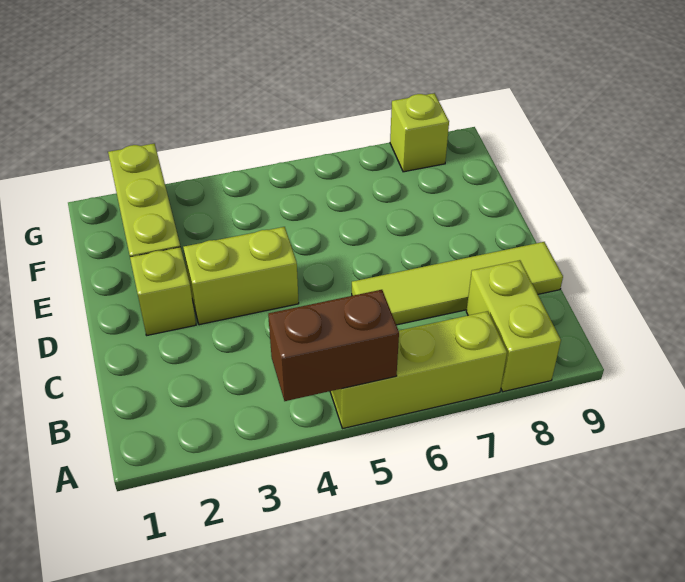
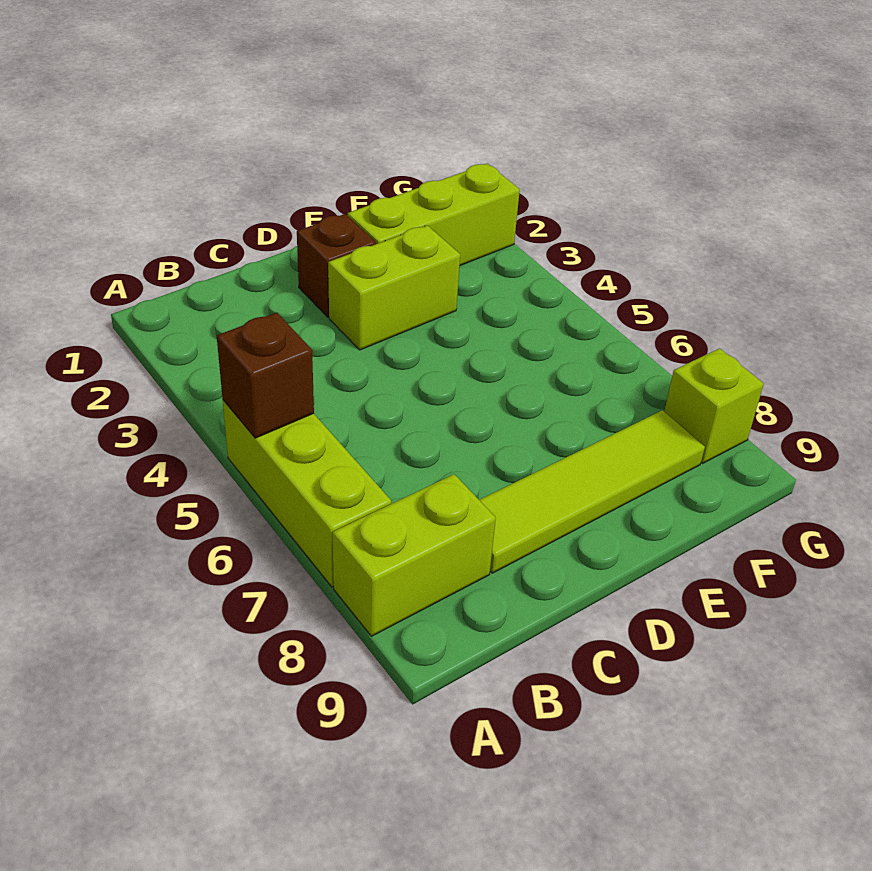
brown 1x2 brick [268,290,399,401] -> brown 1x1 brick [217,313,314,438]
lime 1x4 tile [352,242,563,325] -> lime 1x4 tile turned to [480,410,705,573]
lime 1x1 brick [130,247,196,335] -> brown 1x1 brick [297,214,376,317]
lime 1x2 brick [183,227,299,325] -> lime 1x2 brick turned to [328,225,460,350]

